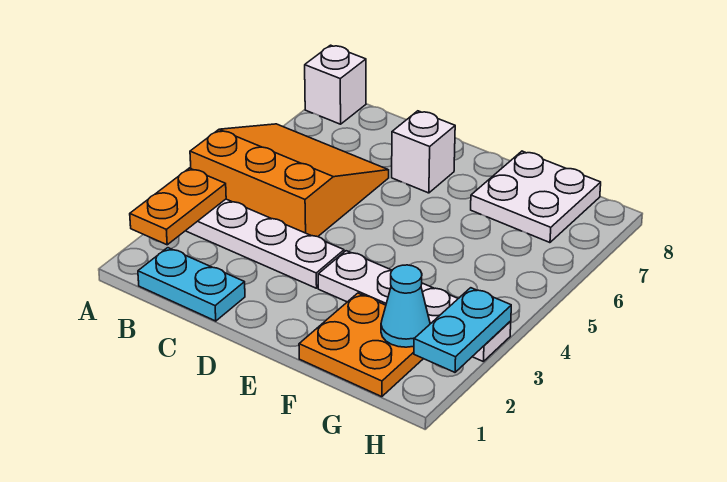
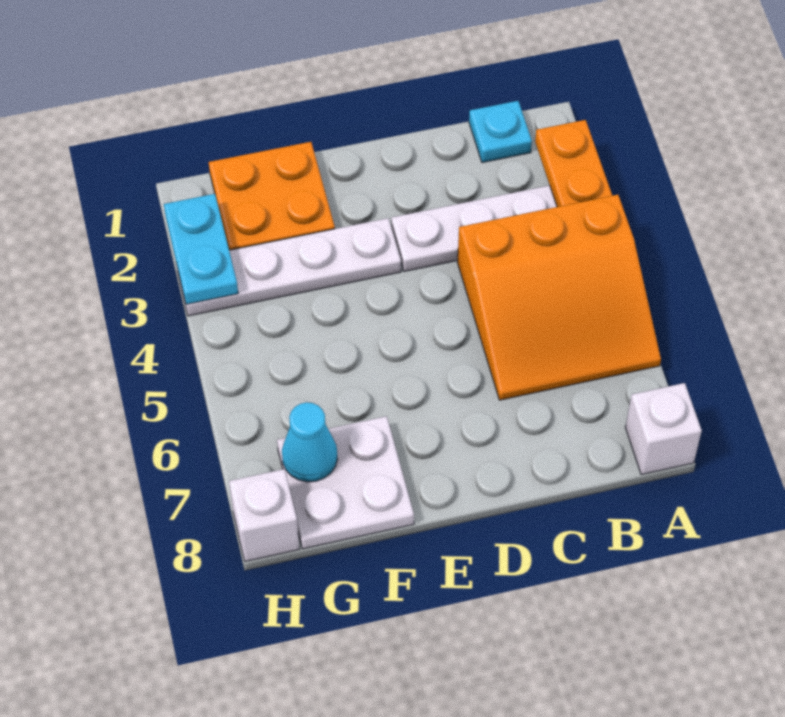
cyan 1x2 plate [138,248,245,321] -> cyan 1x1 plate [469,101,532,163]
white 1x1 brick [392,111,455,193] -> white 1x1 brick moved to [229,469,299,561]
cyan 1x1 cone [381,265,430,347] -> cyan 1x1 cone moved to [282,402,337,482]

